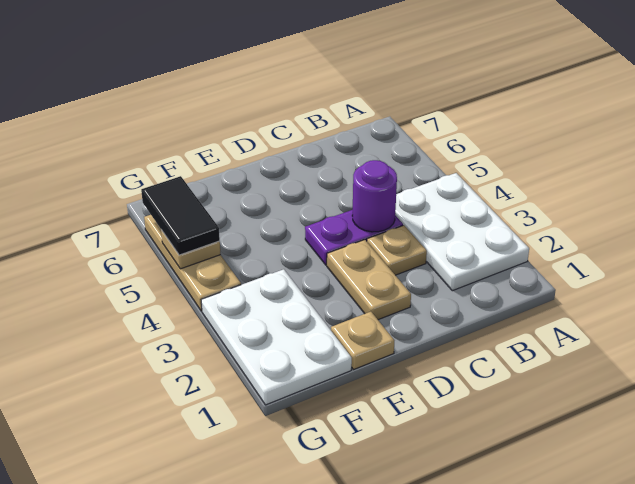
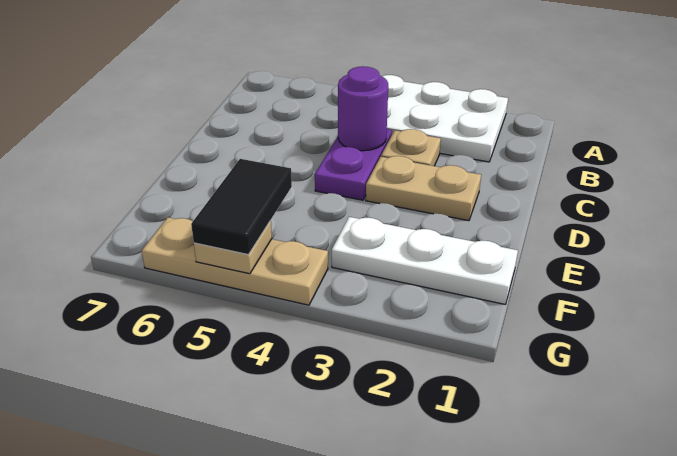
tan 1x1 plate [331,312,394,370] -> none
white 2x3 plate [201,269,352,405] -> white 1x3 plate [332,217,518,304]
black 1x2 tile [141,176,220,255] -> black 1x2 tile turned to [191,159,292,254]

